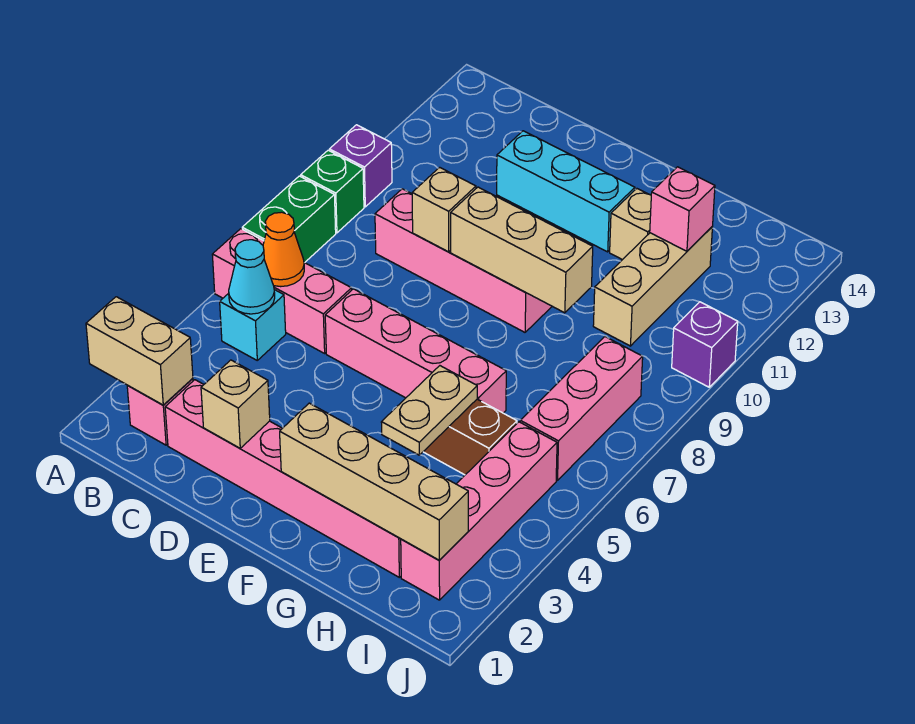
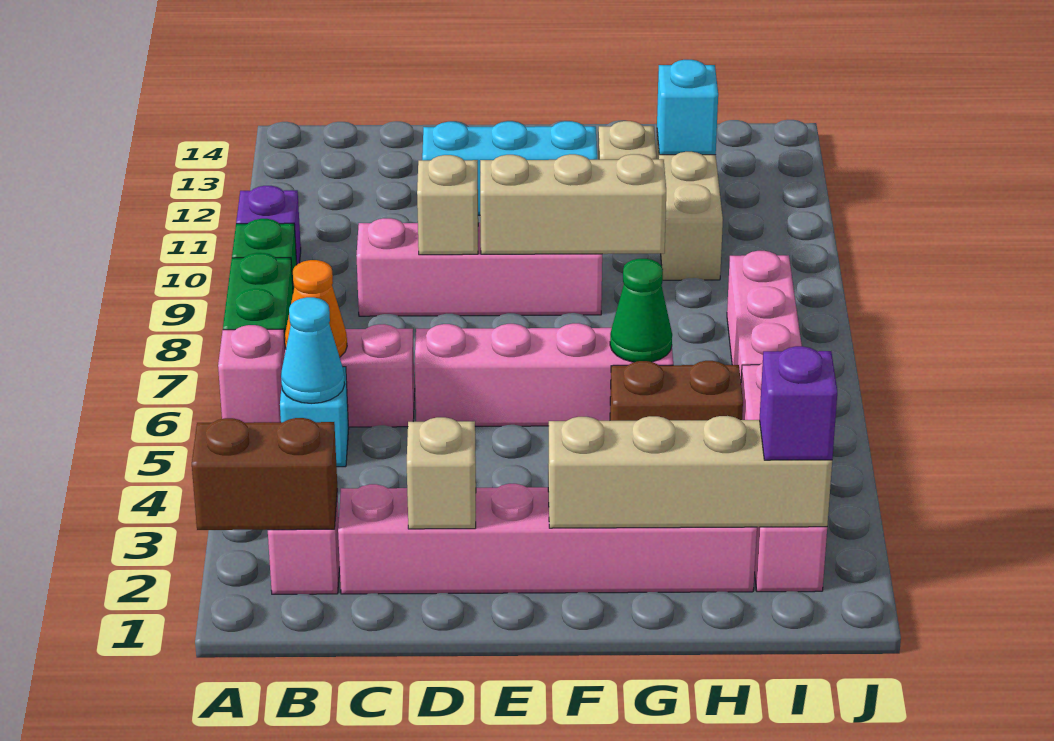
tan 1x2 brick [86,297,193,405] -> brown 1x2 brick [192,418,337,530]
tan 1x2 plate [381,366,477,455] -> none
none -> green 1x1 cone [610,259,672,362]
pink 1x1 brick [650,167,715,251] -> cyan 1x1 brick [657,60,718,155]
purple 1x1 brick [672,302,738,387] -> purple 1x1 brick moved to [760,346,837,460]

